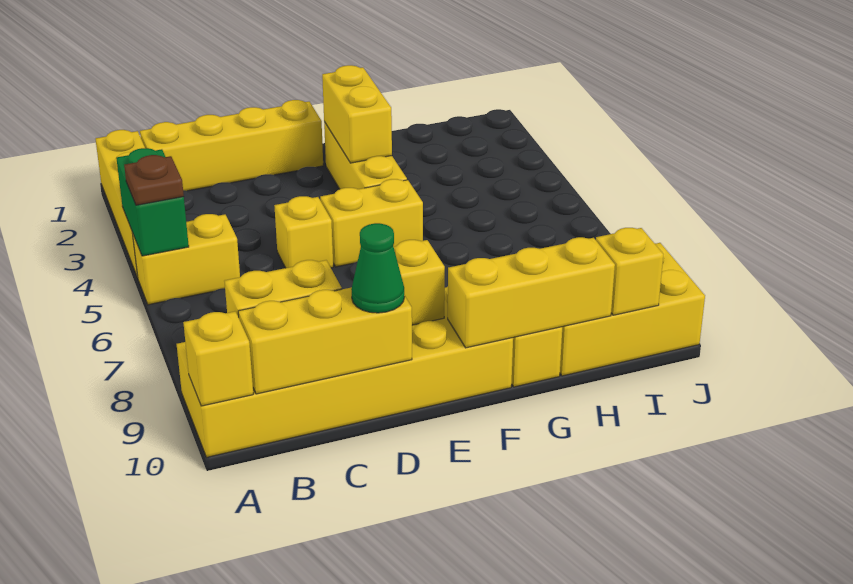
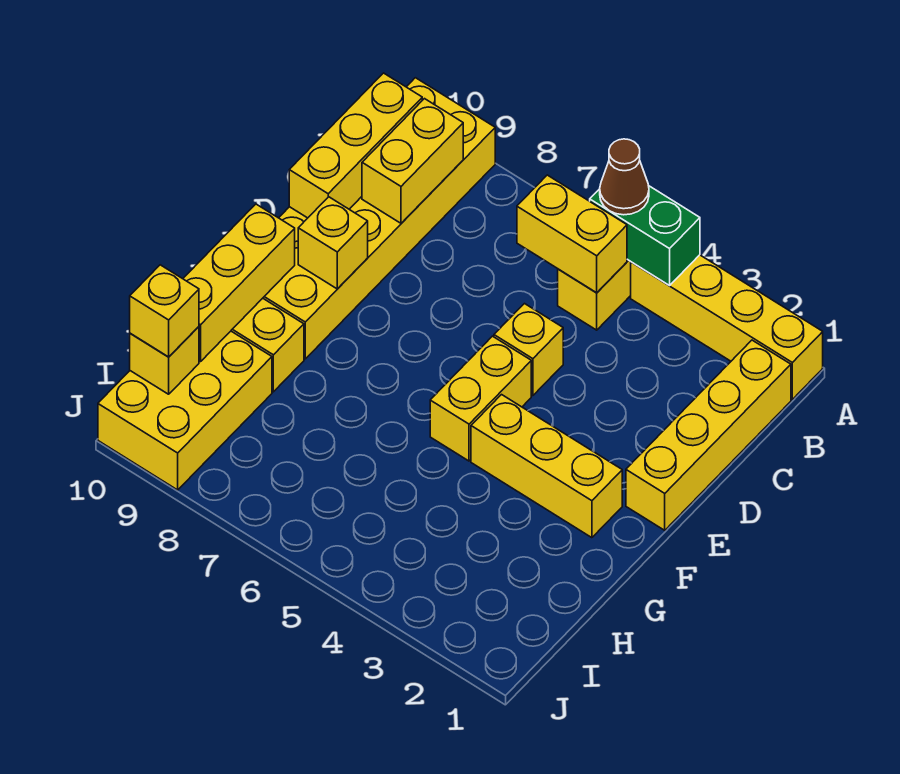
brown 1x1 plate [124,155,184,205] -> brown 1x1 cone [600,139,649,215]
yellow 1x1 brick [183,311,253,406] -> yellow 1x1 brick moved to [130,265,199,357]
green 1x1 cone [351,223,404,313] -> none
yellow 1x2 brick [322,65,392,163] -> yellow 1x2 brick moved to [517,175,627,293]

